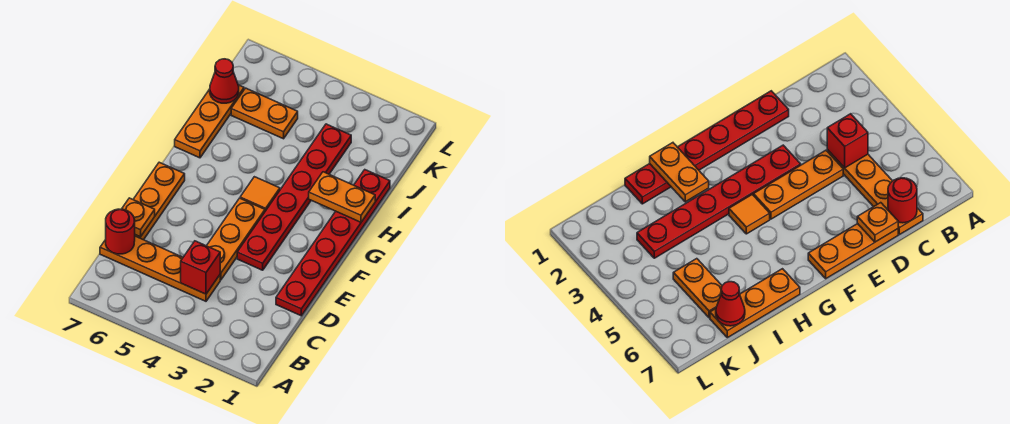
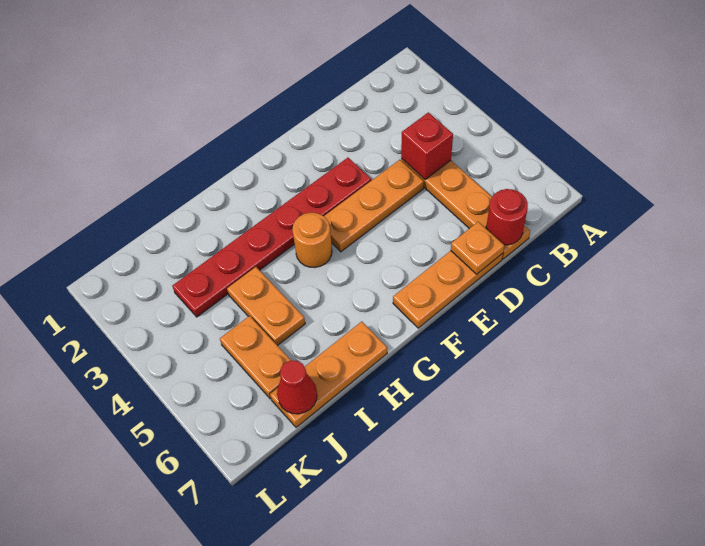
red 1x6 plate [276,170,390,316] -> none
orange 1x1 tile [240,177,280,211] -> orange 1x1 round brick [293,213,332,268]
orange 1x2 plate [309,172,375,222] -> orange 1x2 plate moved to [227,267,305,346]

